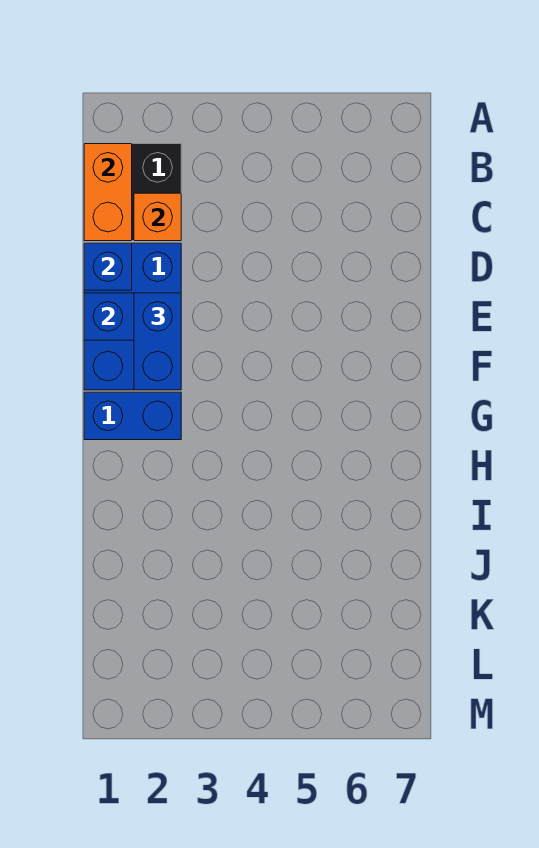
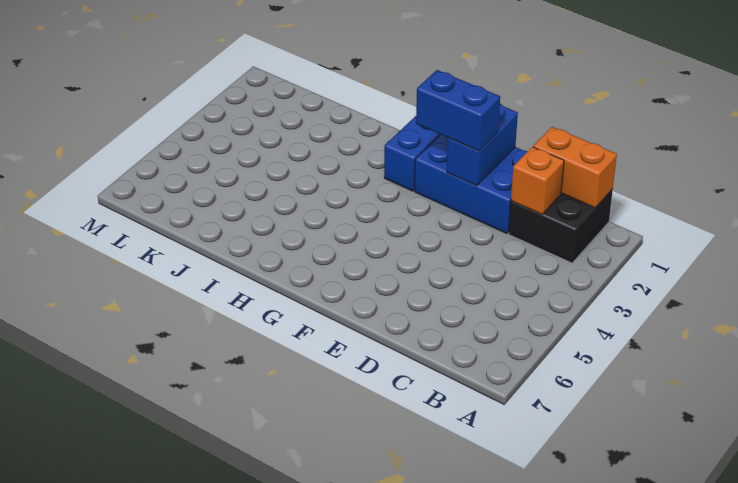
blue 1x1 brick [84,243,132,290] -> none

